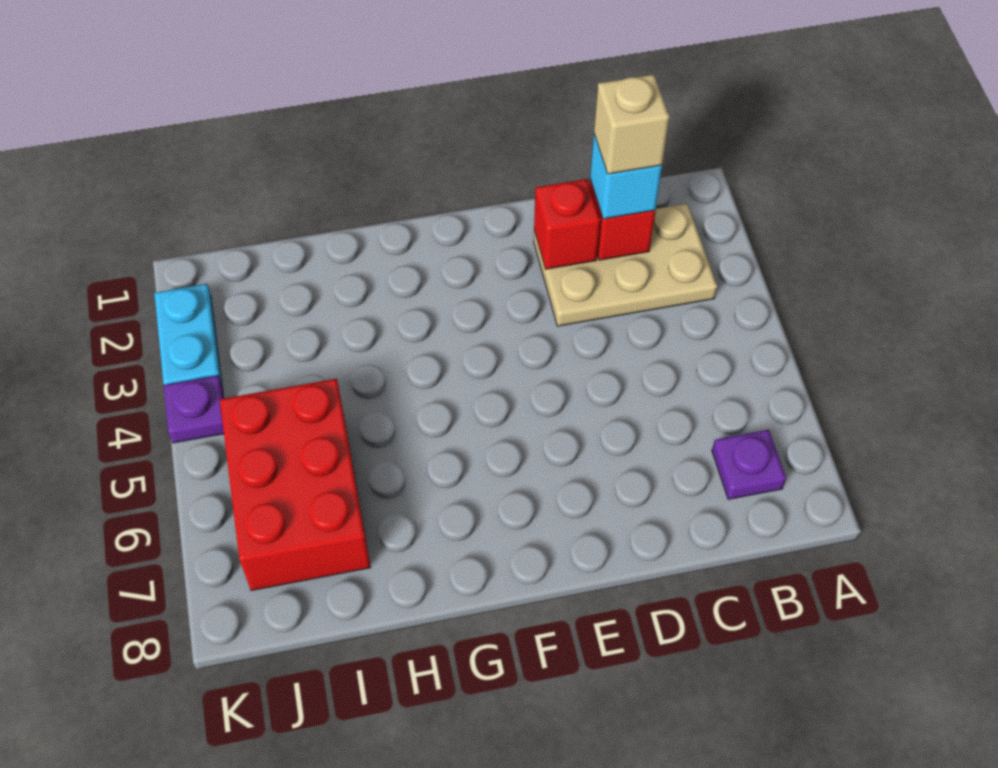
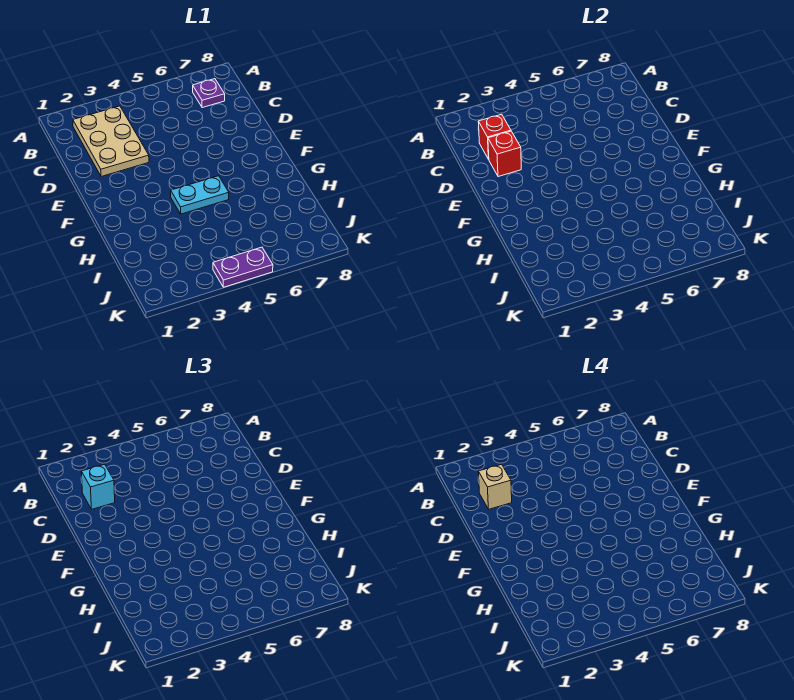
red 2x3 brick [220,379,371,591] -> none
cyan 1x2 plate [154,284,222,385] -> cyan 1x2 plate moved to [171,176,229,214]
purple 1x1 plate [164,375,224,443] -> purple 1x2 plate [213,247,273,287]

